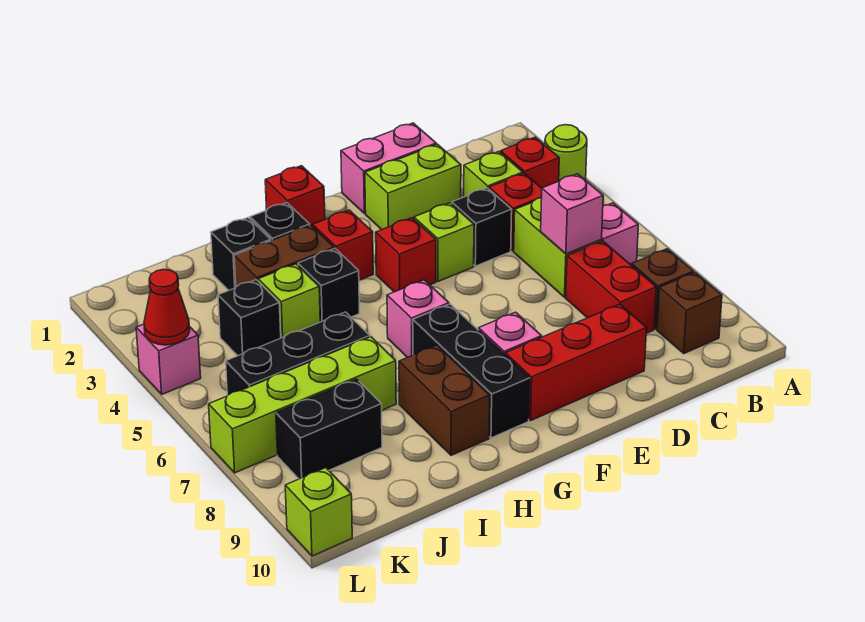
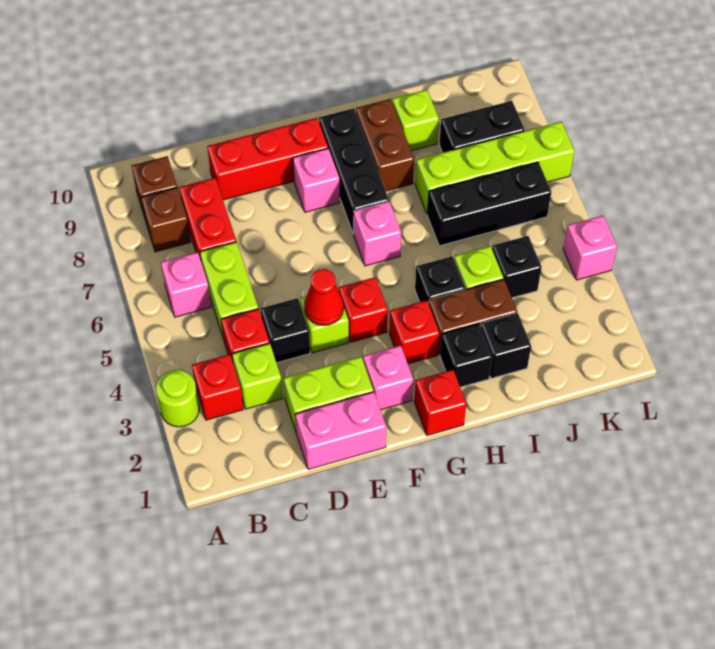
pink 1x1 brick [541,174,603,254] -> pink 1x1 brick moved to [363,345,413,410]
red 1x1 cone [144,269,190,345] -> red 1x1 cone moved to [304,269,344,326]
lime 1x1 brick [285,468,352,556] -> lime 1x1 brick moved to [392,90,439,151]

